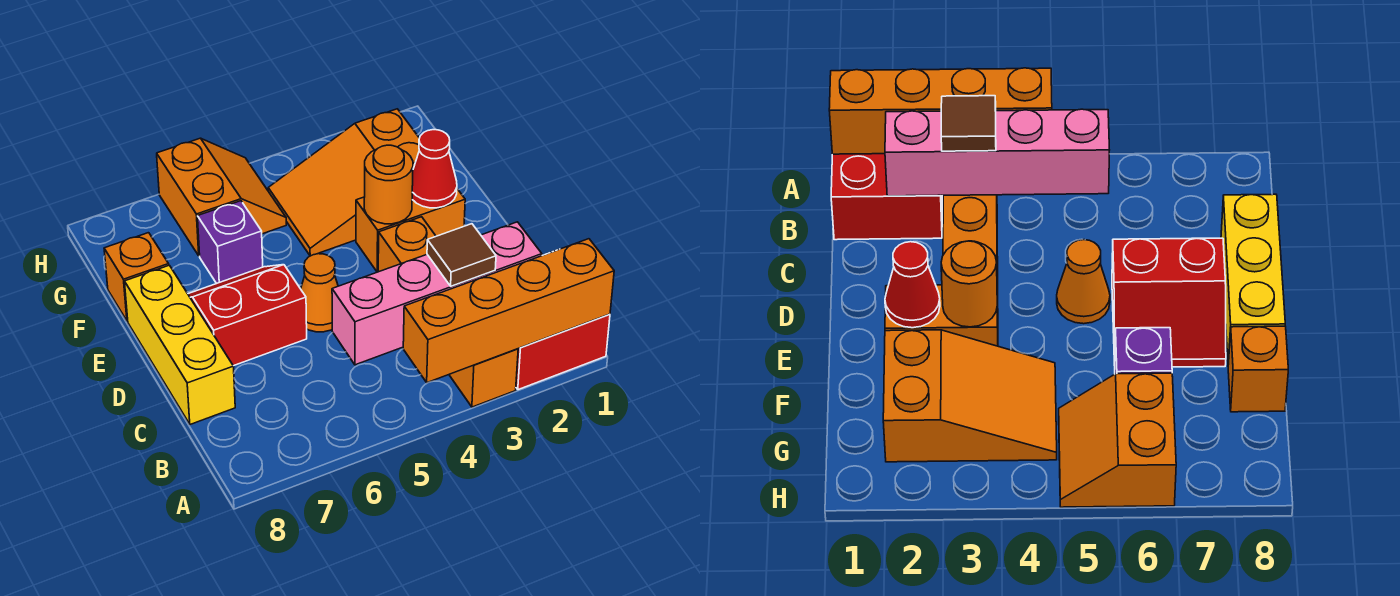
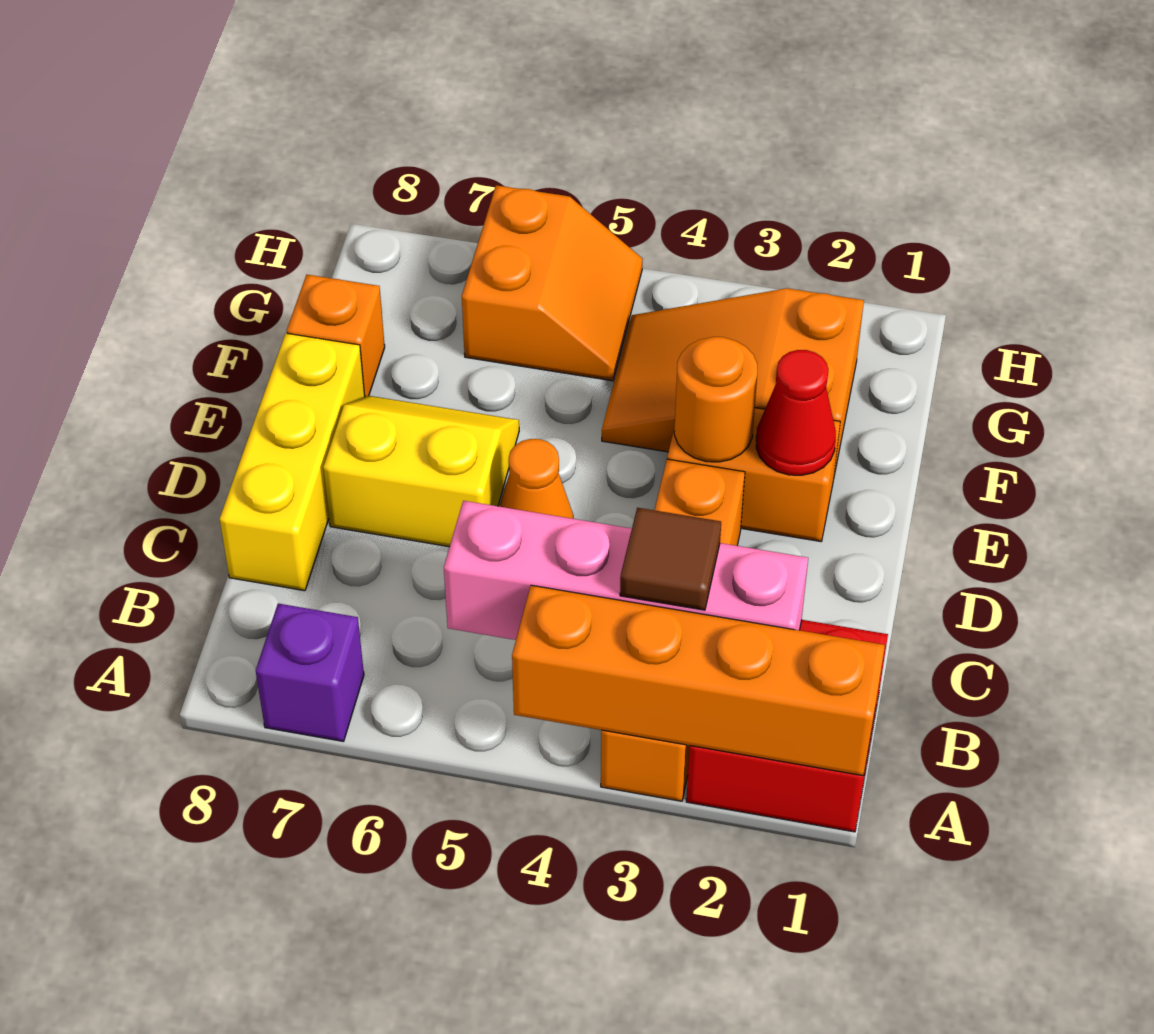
red 2x2 slope [188,265,307,366] -> yellow 2x2 slope [323,396,519,547]
purple 1x1 brick [197,201,263,284] -> purple 1x1 brick moved to [256,604,364,742]

